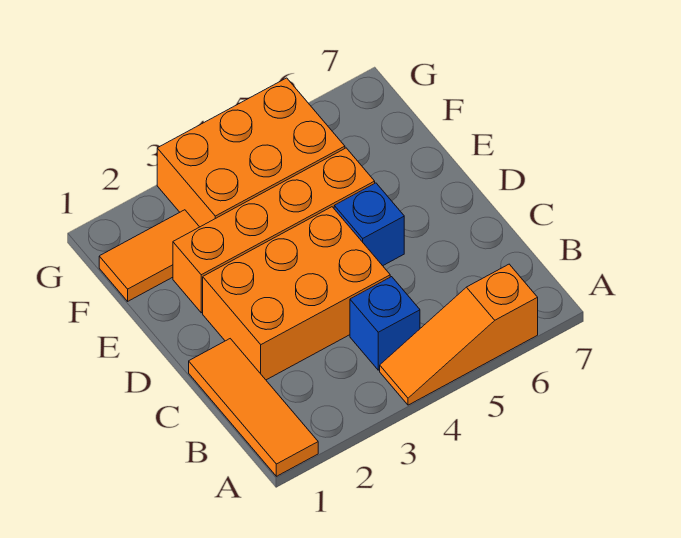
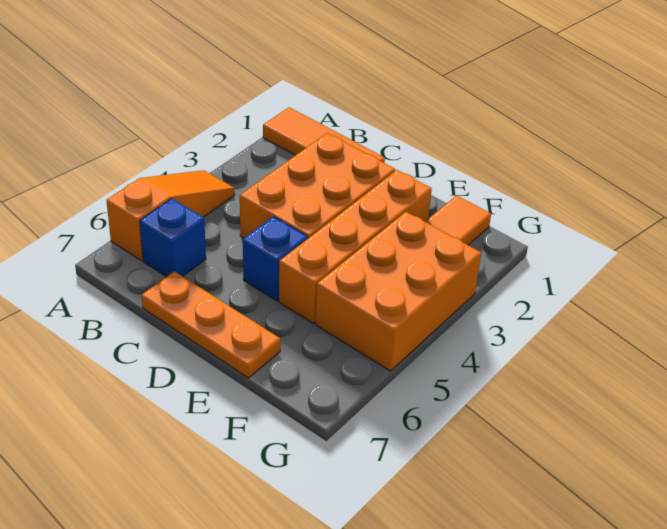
blue 1x1 brick [350,277,420,370] -> blue 1x1 brick moved to [140,199,206,277]
none -> orange 1x3 plate [142,271,280,378]

